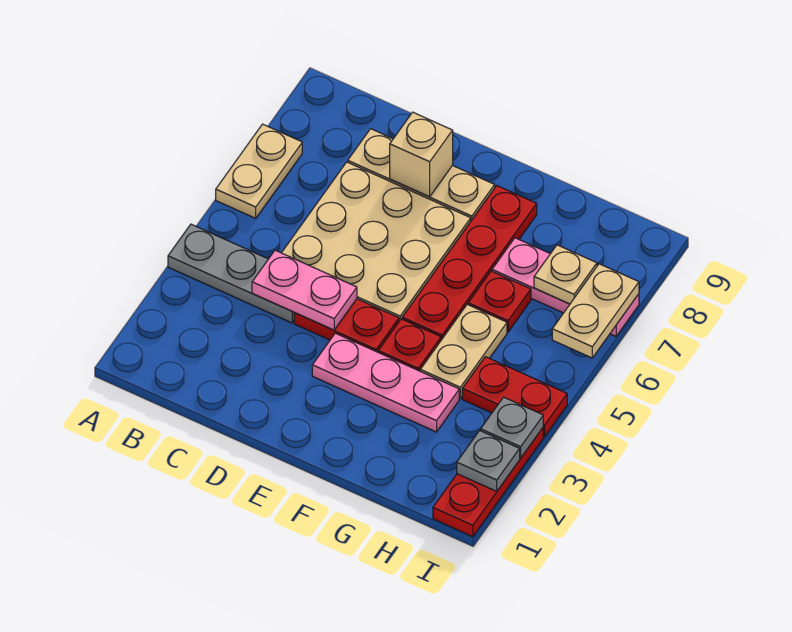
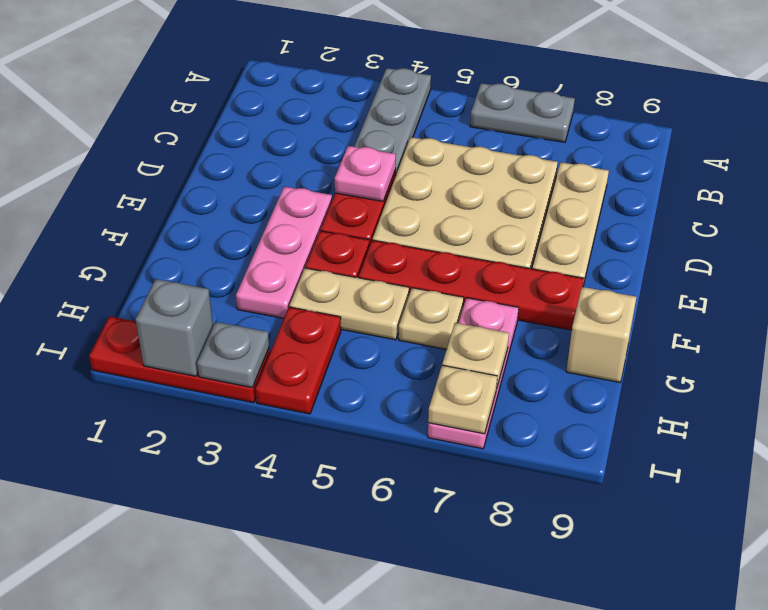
tan 1x2 plate [216,124,302,218] -> grey 1x2 plate [470,83,575,142]
pink 1x2 plate [252,250,357,330] -> pink 1x1 plate [335,146,396,201]
tan 1x1 brick [390,112,453,197] -> tan 1x1 brick moved to [566,287,636,382]
red 1x1 plate [468,271,531,332] -> tan 1x1 plate [399,288,464,349]
grey 1x1 plate [457,431,520,491] -> grey 1x1 brick [136,279,213,376]
tan 1x2 plate [552,264,639,358] -> tan 1x1 plate [428,365,497,434]

